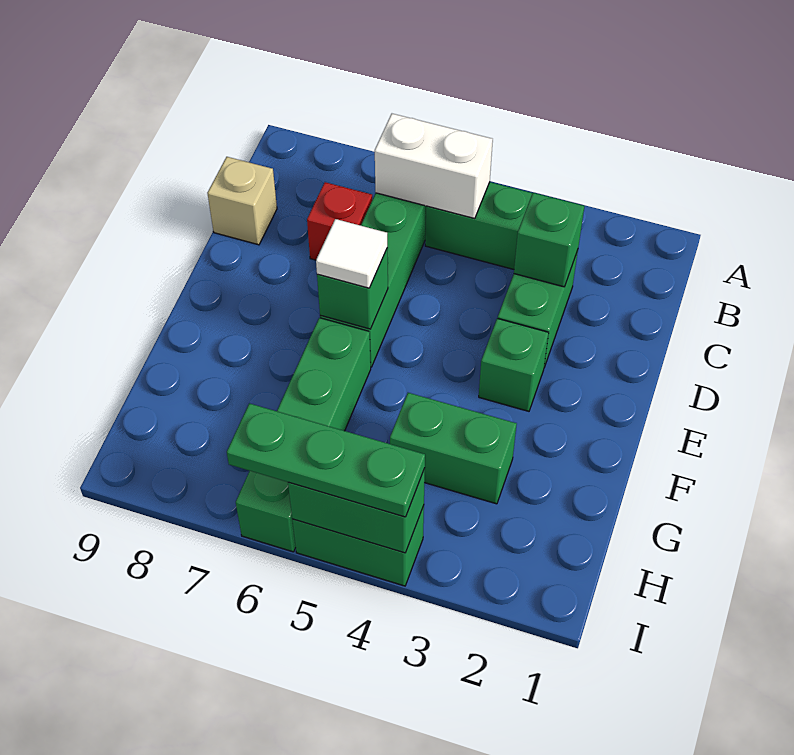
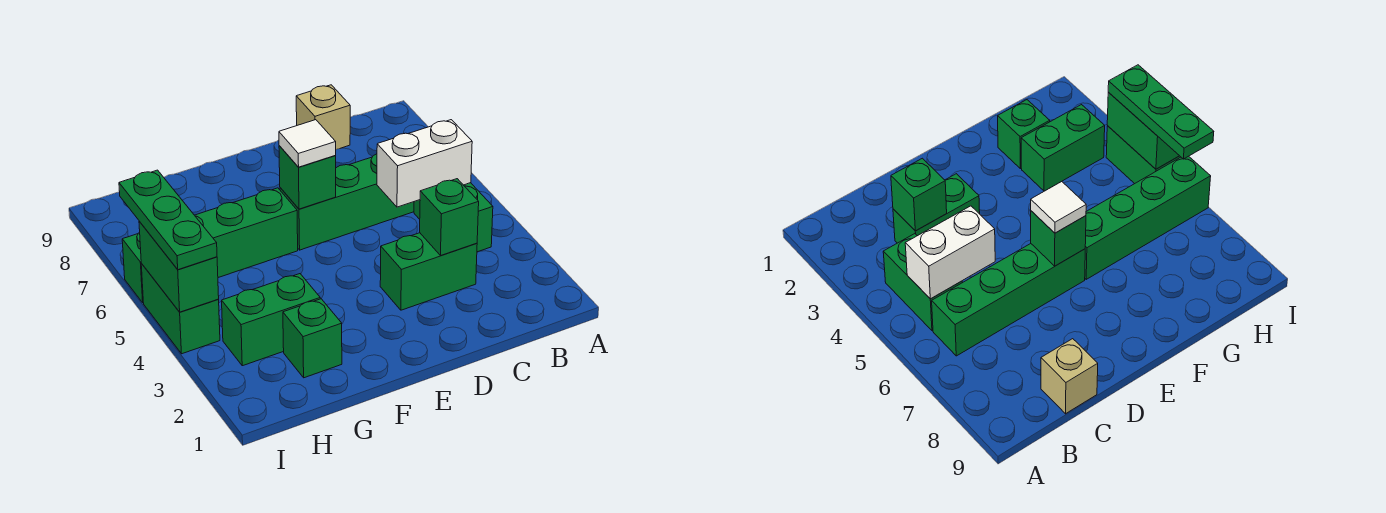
white 1x2 brick [375,114,493,218] -> white 1x2 brick turned to [377,120,472,207]
red 1x1 brick [307,182,372,260] -> none
green 1x1 brick [479,318,548,411] -> green 1x1 brick moved to [283,299,342,378]
green 1x2 brick [390,393,517,504] -> green 1x2 brick turned to [222,274,320,366]

